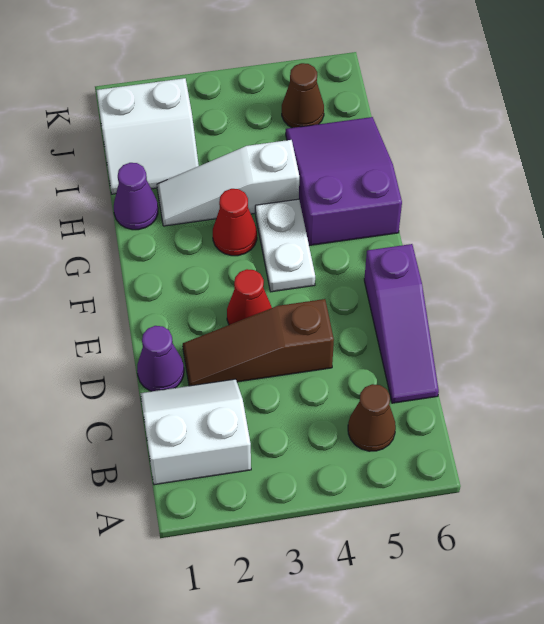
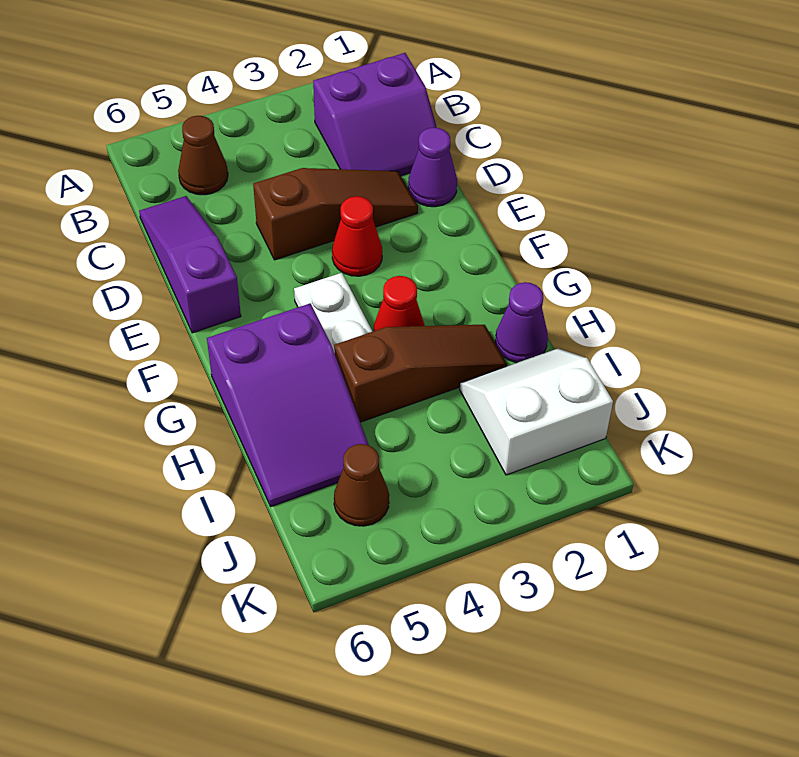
white 2x2 slope [140,379,251,485] -> purple 2x2 slope [313,53,437,176]
white 1x3 slope [157,140,299,226] -> brown 1x3 slope [334,325,507,422]

